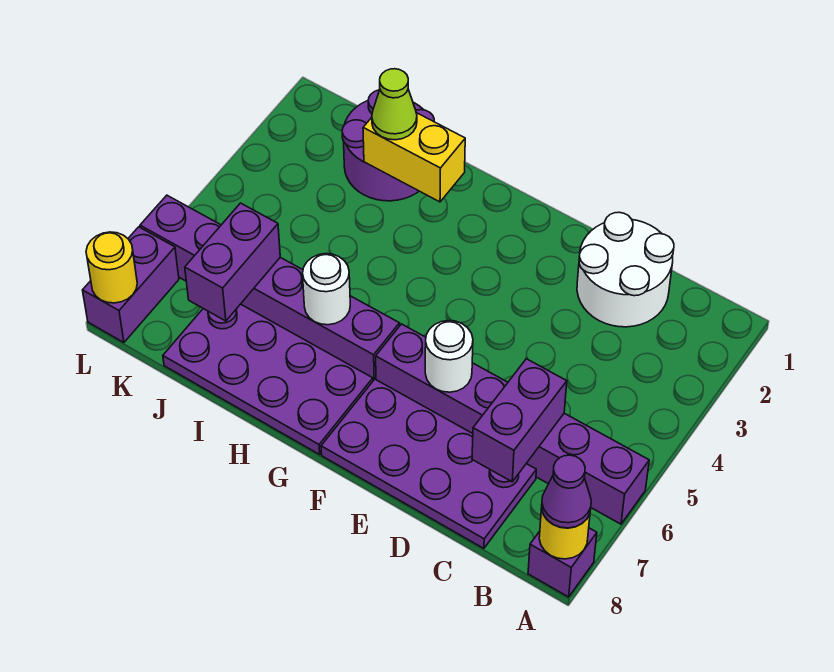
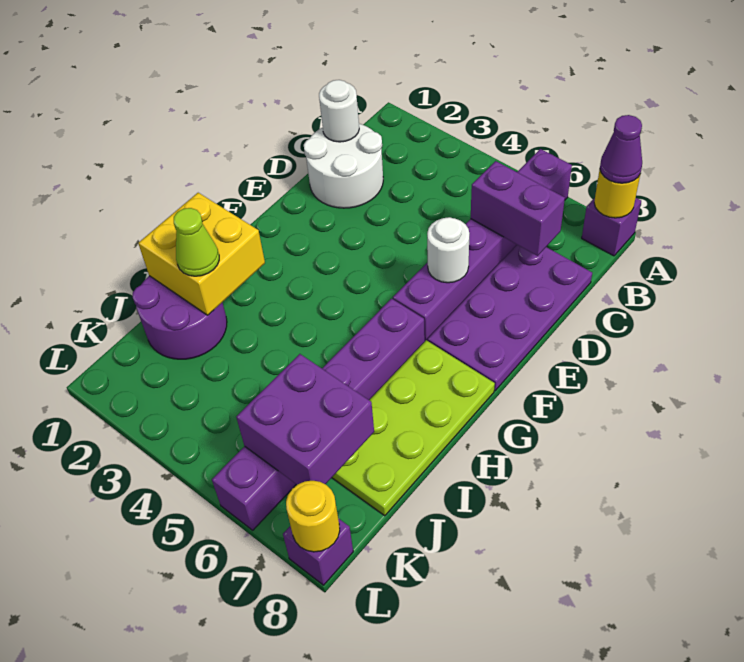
purple 2x4 plate [163,304,373,454] -> lime 2x4 plate [332,340,495,516]
yellow 1x2 brick [363,113,465,202] -> yellow 2x2 brick [138,193,265,315]
white 1x1 round brick [303,254,350,325] -> white 1x1 round brick moved to [319,80,359,142]
purple 1x2 brick [185,203,280,321] -> purple 2x2 brick [236,354,374,485]
purple 1x2 brick [83,227,179,343] -> purple 1x1 brick [283,518,353,585]

